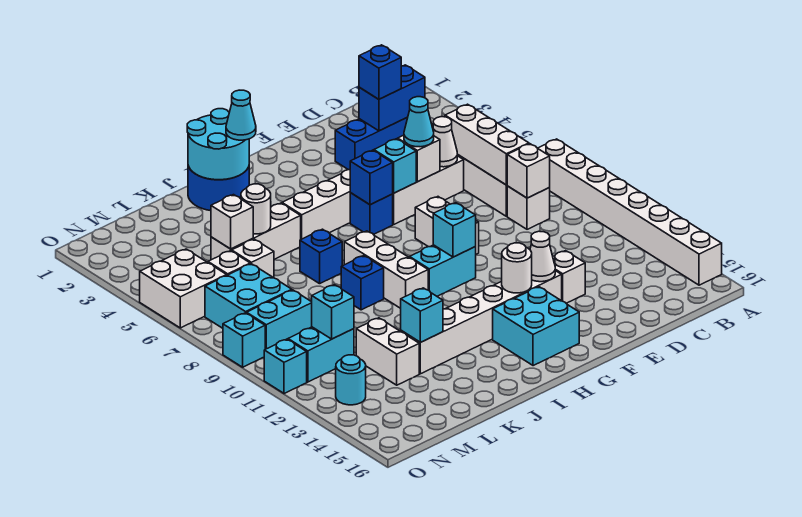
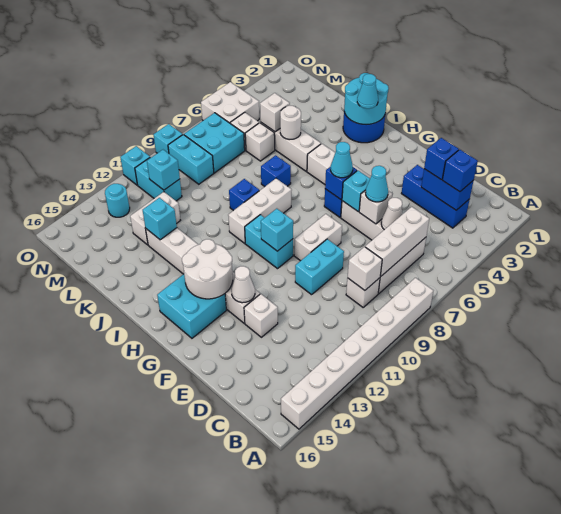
none -> blue 1x1 brick [442,150,478,192]
none -> cyan 1x2 brick [295,239,344,295]
none -> cyan 1x1 cone [331,142,353,178]
white 1x1 round brick [502,243,532,293] -> white 2x2 round brick [182,239,233,299]

